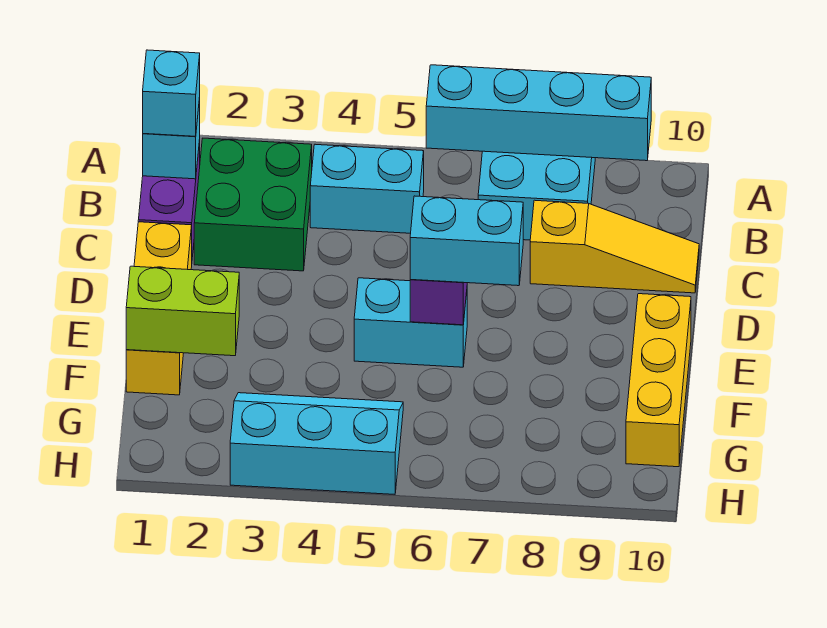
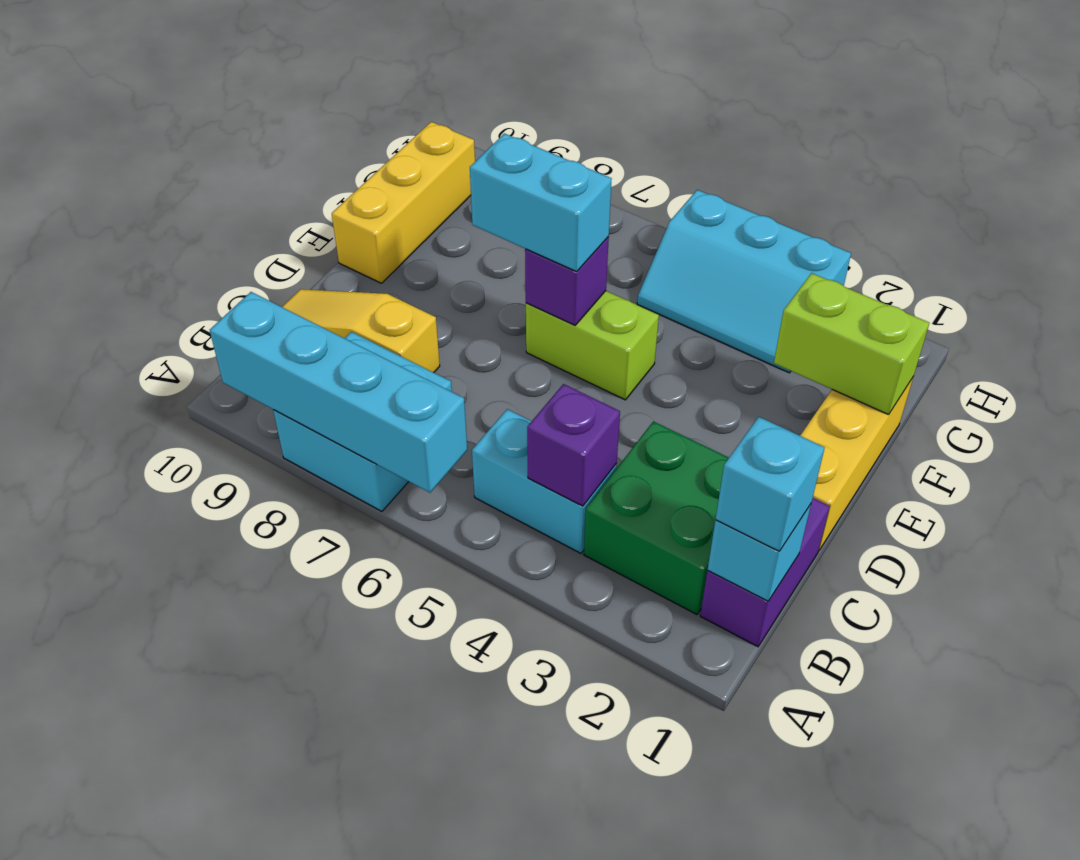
none -> purple 1x1 brick [527,384,620,506]
cyan 1x2 brick [354,278,467,367] -> lime 1x2 brick [526,291,659,400]

